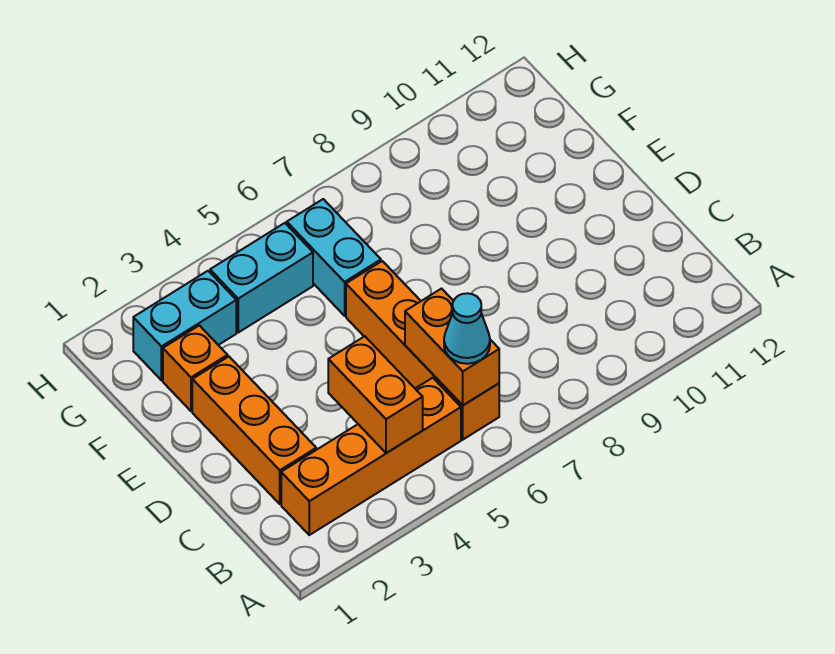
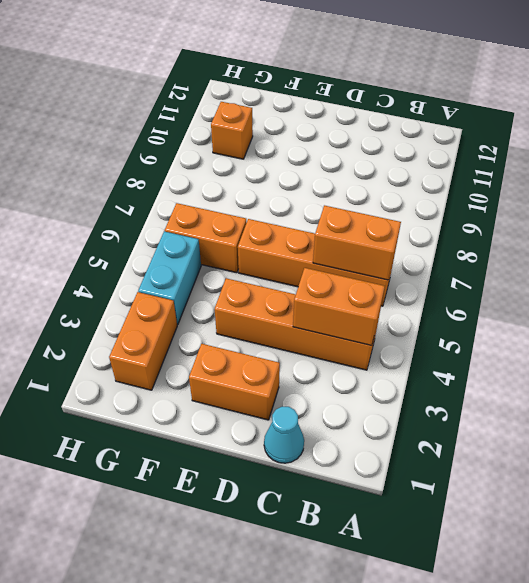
orange 1x4 brick [281,378,461,535] -> orange 1x4 brick turned to [215,278,378,370]
cyan 1x1 cone [444,293,490,364] -> cyan 1x1 cone moved to [264,407,304,463]
orange 1x3 brick [192,357,316,504] -> orange 1x2 brick [189,344,280,420]
orange 1x1 brick [163,325,228,411] -> orange 1x1 brick moved to [211,102,253,159]
cyan 1x2 brick [287,199,381,316] -> orange 1x2 brick [165,203,246,273]
cyan 1x2 brick [133,271,236,380] -> orange 1x2 brick [109,292,177,390]

